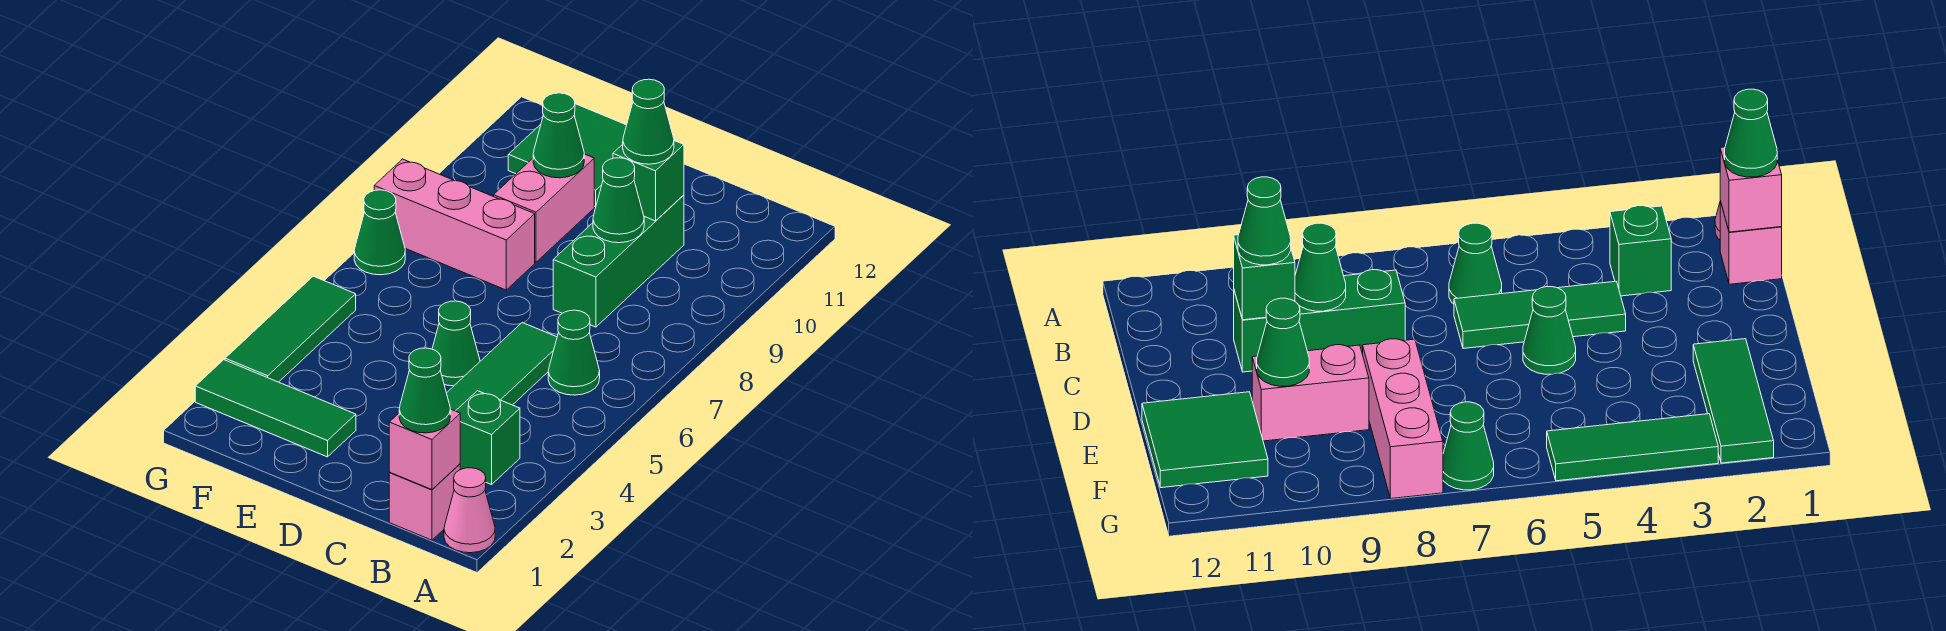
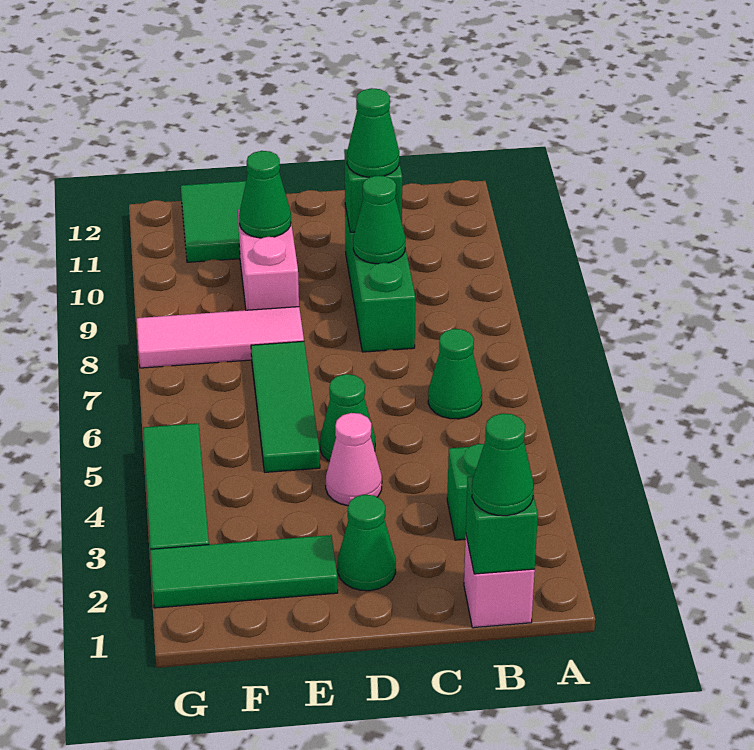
pink 1x1 cone [444,468,495,553] -> pink 1x1 cone moved to [326,413,382,506]
pink 1x1 brick [389,409,460,490] -> green 1x1 brick [466,476,538,574]
green 1x3 tile [447,323,557,411] -> green 1x3 tile moved to [251,341,320,472]
pink 1x3 brick [374,159,535,290] -> pink 1x3 tile [137,307,304,368]
green 1x1 cone [354,190,405,275] -> green 1x1 cone moved to [338,495,396,591]

